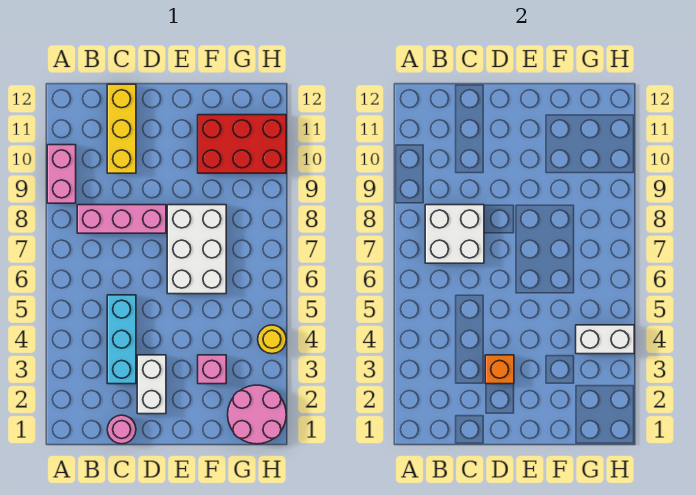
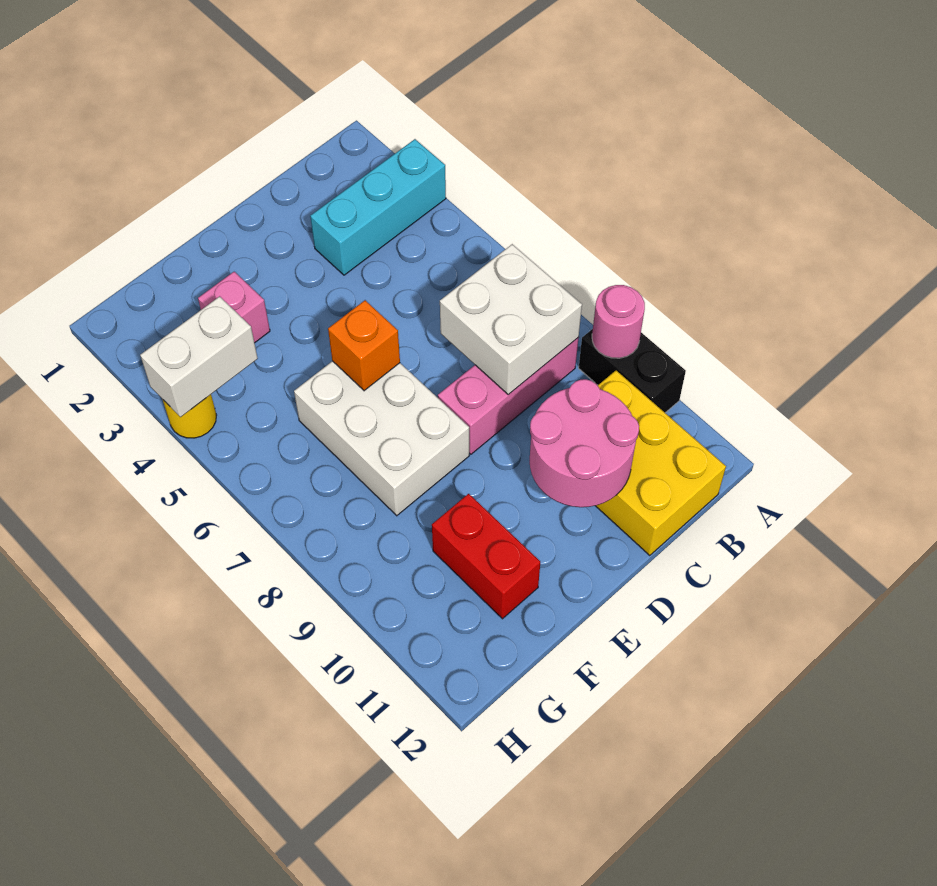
pink 1x2 brick [47,145,76,203] -> black 1x2 brick [579,329,686,413]
pink 1x1 round brick [107,415,136,444] -> pink 1x1 round brick moved to [592,285,645,358]
cyan 1x3 brick [107,295,136,384] -> cyan 1x3 brick turned to [310,139,446,275]
yellow 1x3 brick [107,84,136,173] -> yellow 2x3 brick [596,371,726,556]
white 1x2 brick [137,355,166,414] -> none
orange 1x1 brick [485,355,514,384] -> orange 1x1 brick moved to [328,300,400,391]
red 2x3 brick [198,115,286,173] -> red 1x2 brick [432,494,540,619]
pink 2x2 round brick [228,385,286,444] -> pink 2x2 round brick moved to [530,379,639,507]

